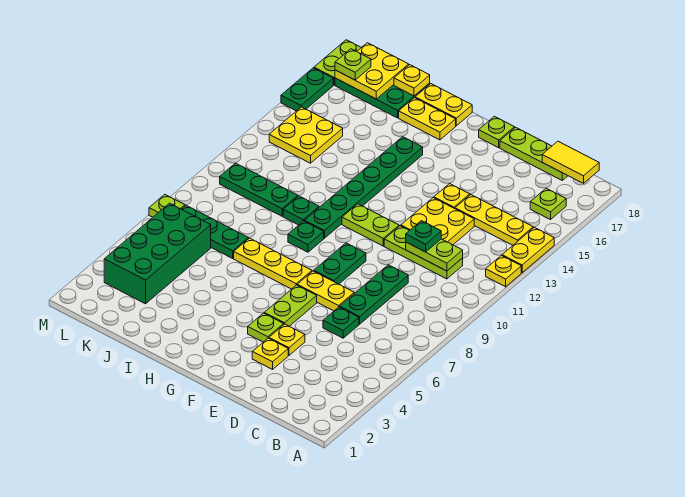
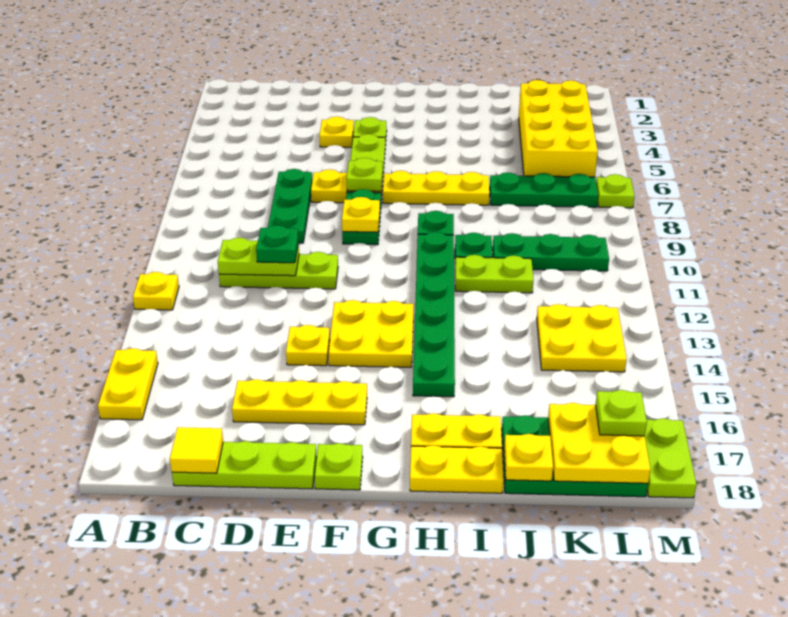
yellow 1x2 plate [502,227,554,273] -> yellow 1x2 plate moved to [98,348,158,420]
yellow 1x3 plate [455,195,533,245] -> yellow 1x3 plate moved to [232,379,367,425]
lime 1x1 plate [530,188,566,220] -> lime 1x1 plate moved to [347,158,383,191]
yellow 1x2 tile [542,141,599,183] -> yellow 1x1 tile [170,427,223,473]
green 1x1 plate [323,307,359,338] -> none
yellow 2x2 plate [401,198,474,245] -> yellow 2x2 plate moved to [328,300,414,367]
yellow 1x1 plate [252,338,288,369] -> yellow 1x1 plate moved to [342,197,380,232]
lime 1x2 plate [342,204,399,246] -> lime 1x2 plate moved to [455,255,534,293]
green 2x4 brick [104,203,211,304] -> yellow 2x4 brick [519,80,598,177]
green 1x2 plate [281,68,333,111] -> none

